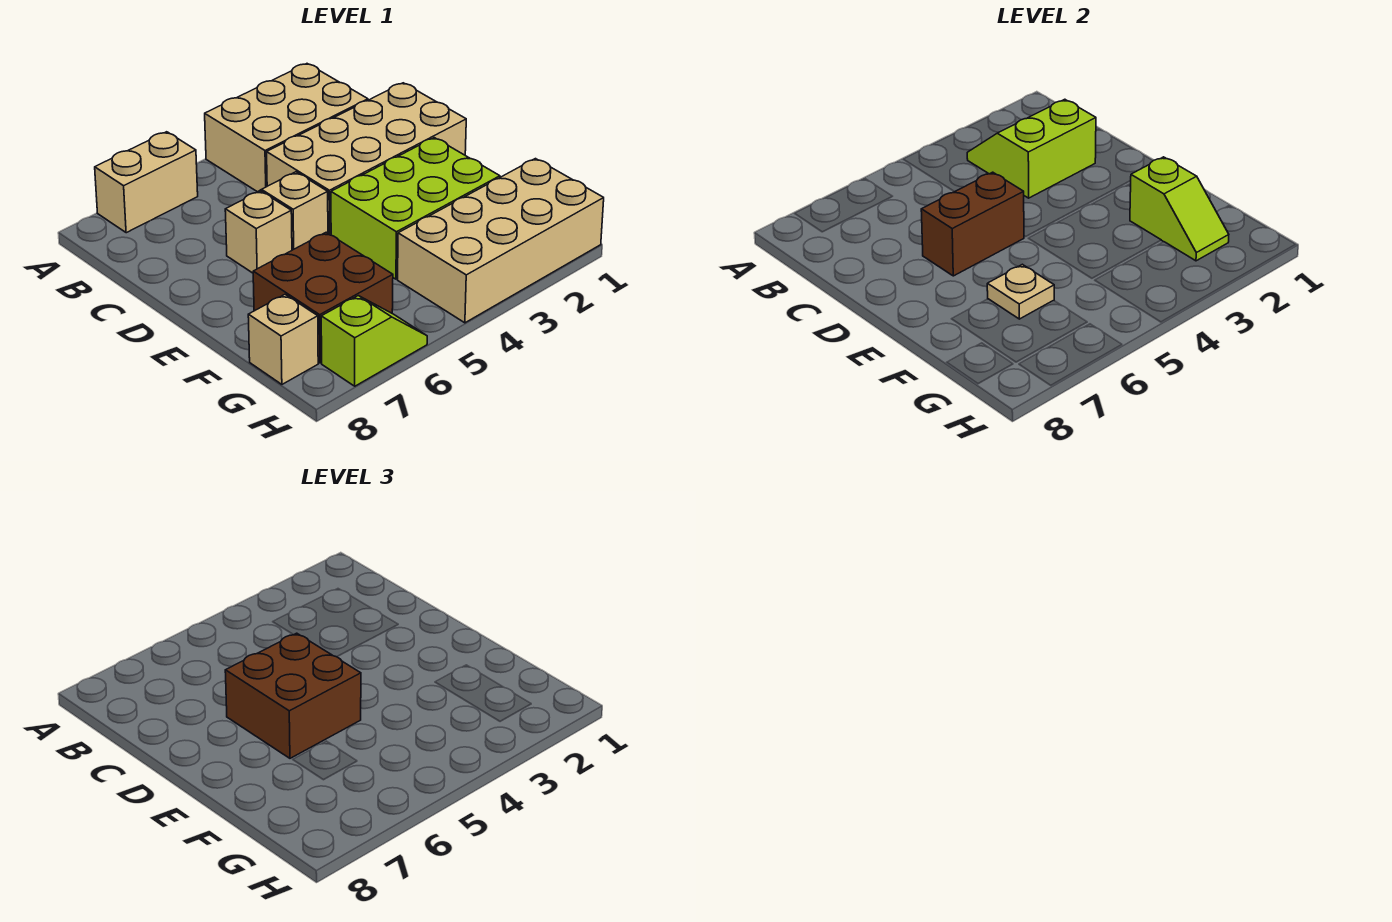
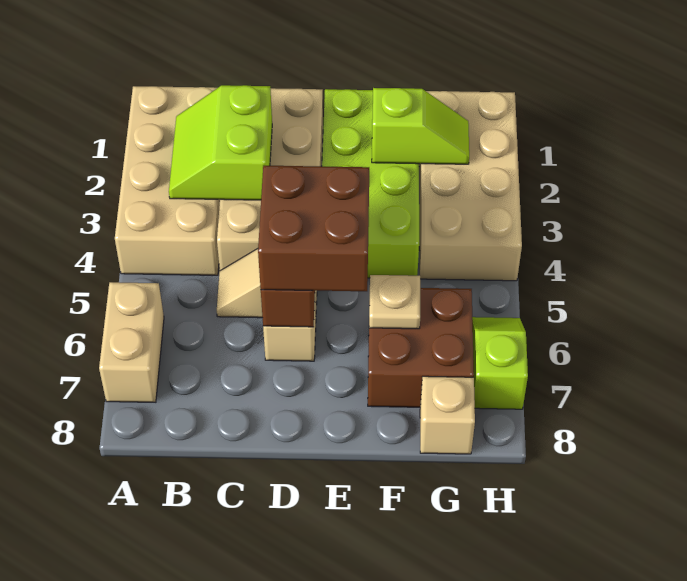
tan 2x3 brick [205,64,368,192] -> tan 2x4 brick [115,86,220,275]
lime 2x3 brick [331,138,500,279] -> lime 2x4 brick [322,89,419,278]

